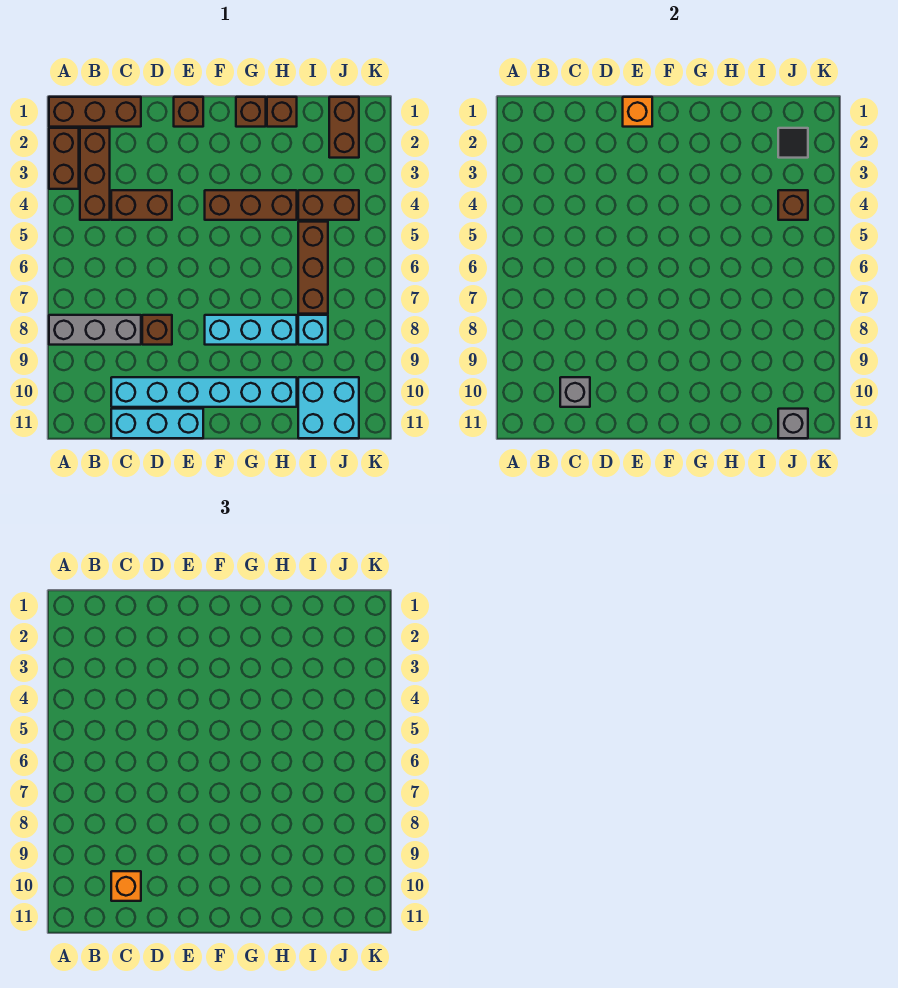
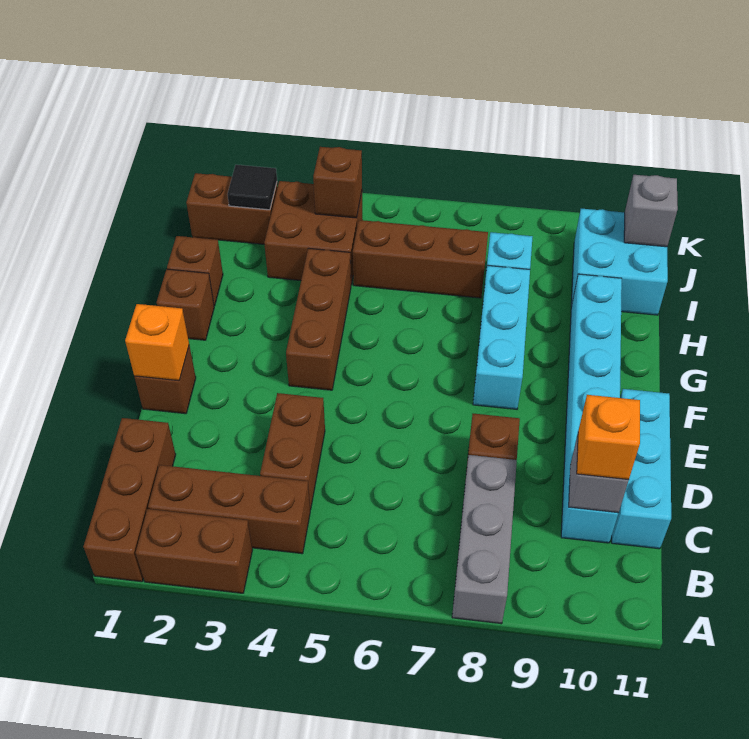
brown 1x2 brick [298,190,359,220] -> brown 2x2 brick [264,181,363,284]

